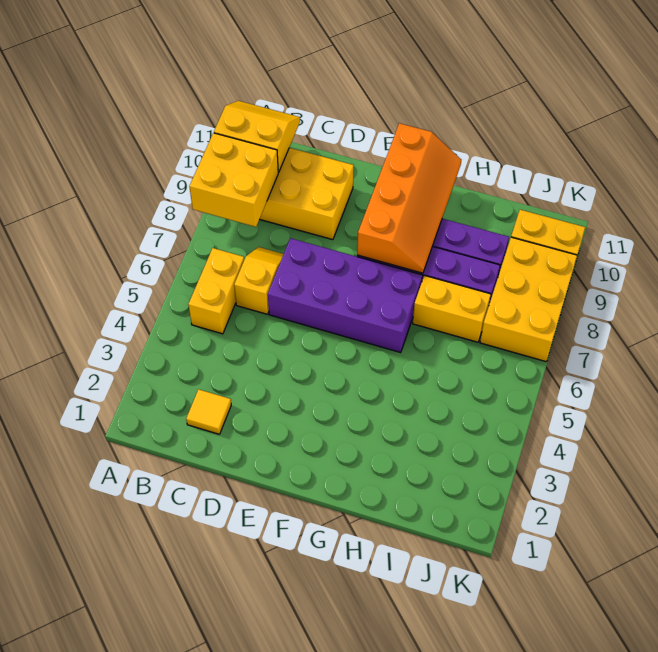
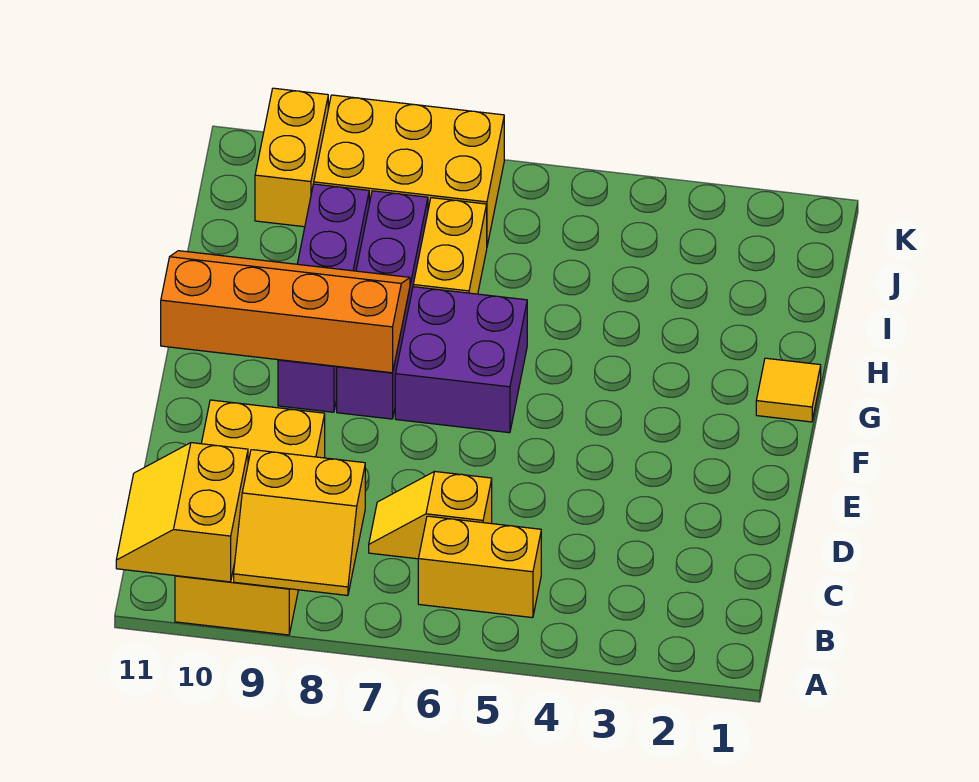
yellow 2x2 brick [189,133,278,227] -> yellow 2x2 slope [234,450,365,595]
yellow 1x1 tile [186,389,231,434] -> yellow 1x1 tile moved to [756,358,821,422]
purple 2x4 brick [268,238,422,353] -> purple 2x2 brick [395,287,527,433]

